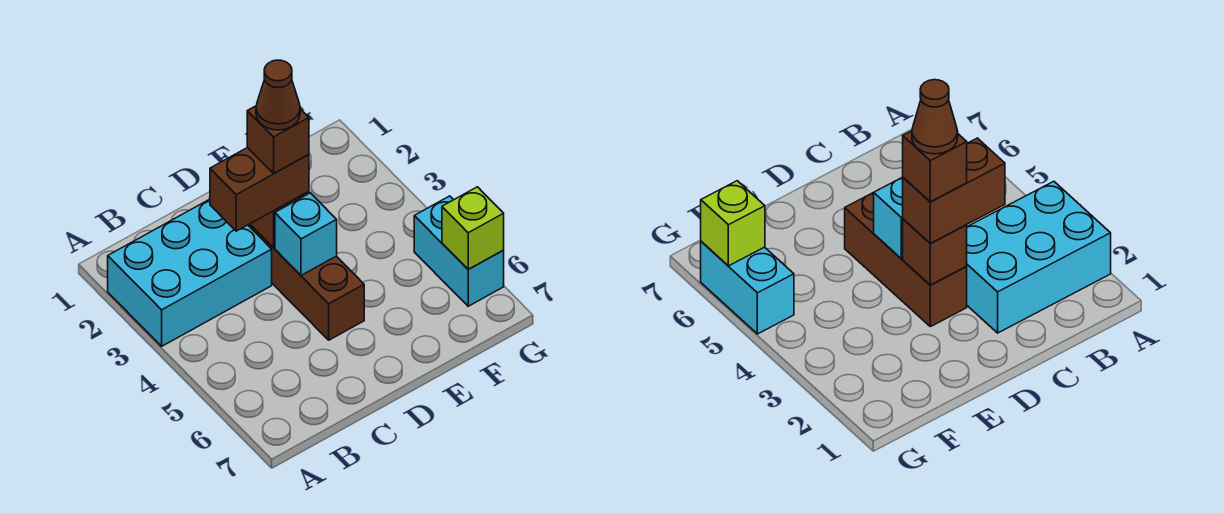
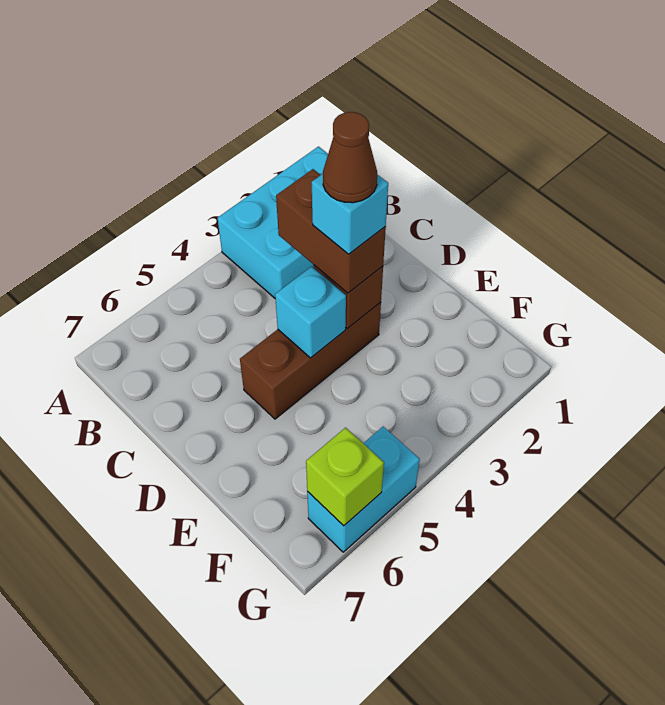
cyan 2x3 brick [108,199,272,346] -> cyan 2x3 brick turned to [217,147,328,298]
brown 1x1 brick [247,106,309,173] -> cyan 1x1 brick [312,174,388,254]

